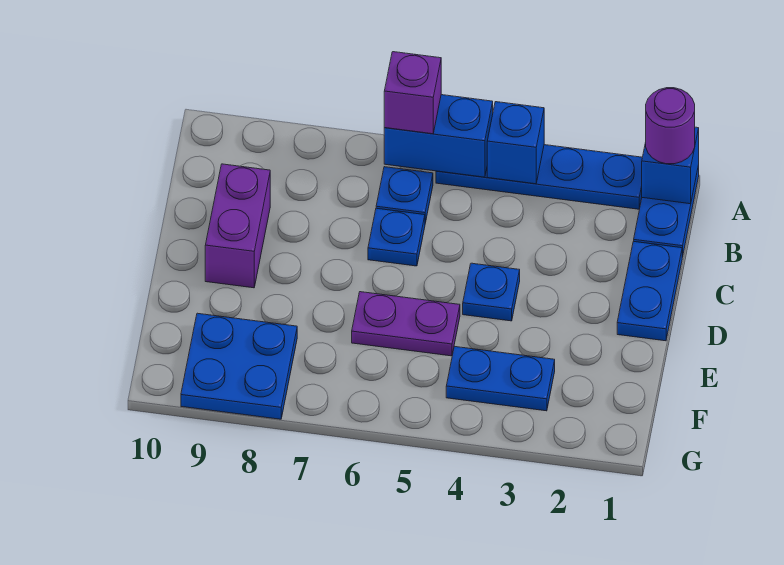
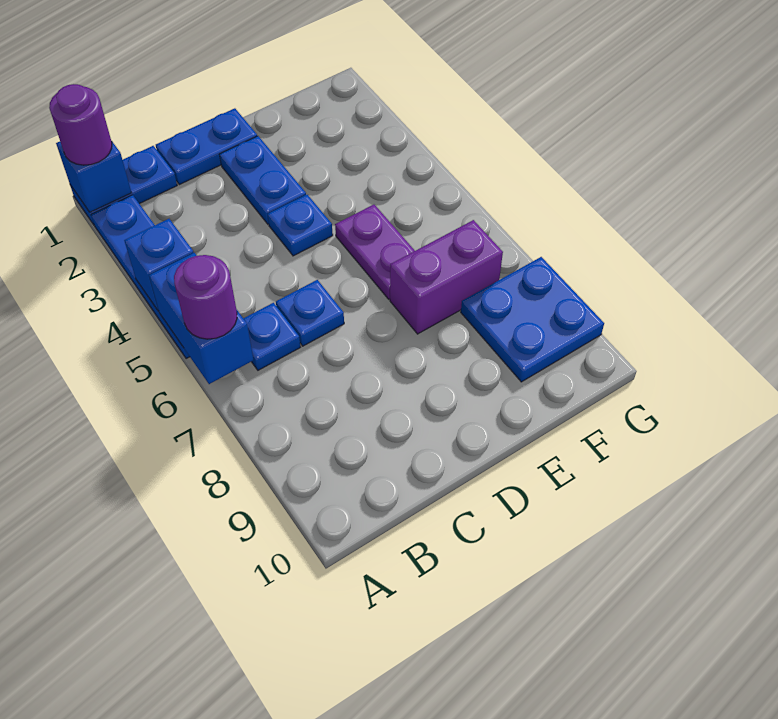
purple 1x1 brick [384,52,441,134] -> purple 1x1 round brick [174,255,237,339]
purple 1x2 brick [205,164,270,288] -> purple 1x2 brick moved to [390,220,503,334]
blue 1x2 plate [446,347,555,411] -> blue 1x2 plate moved to [220,136,306,224]

